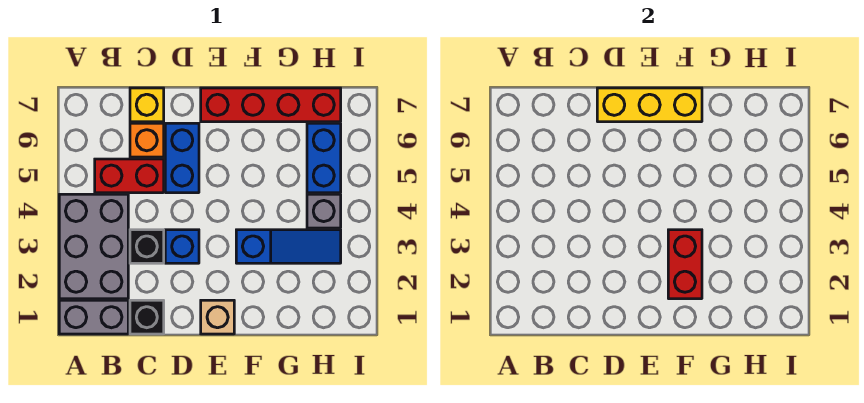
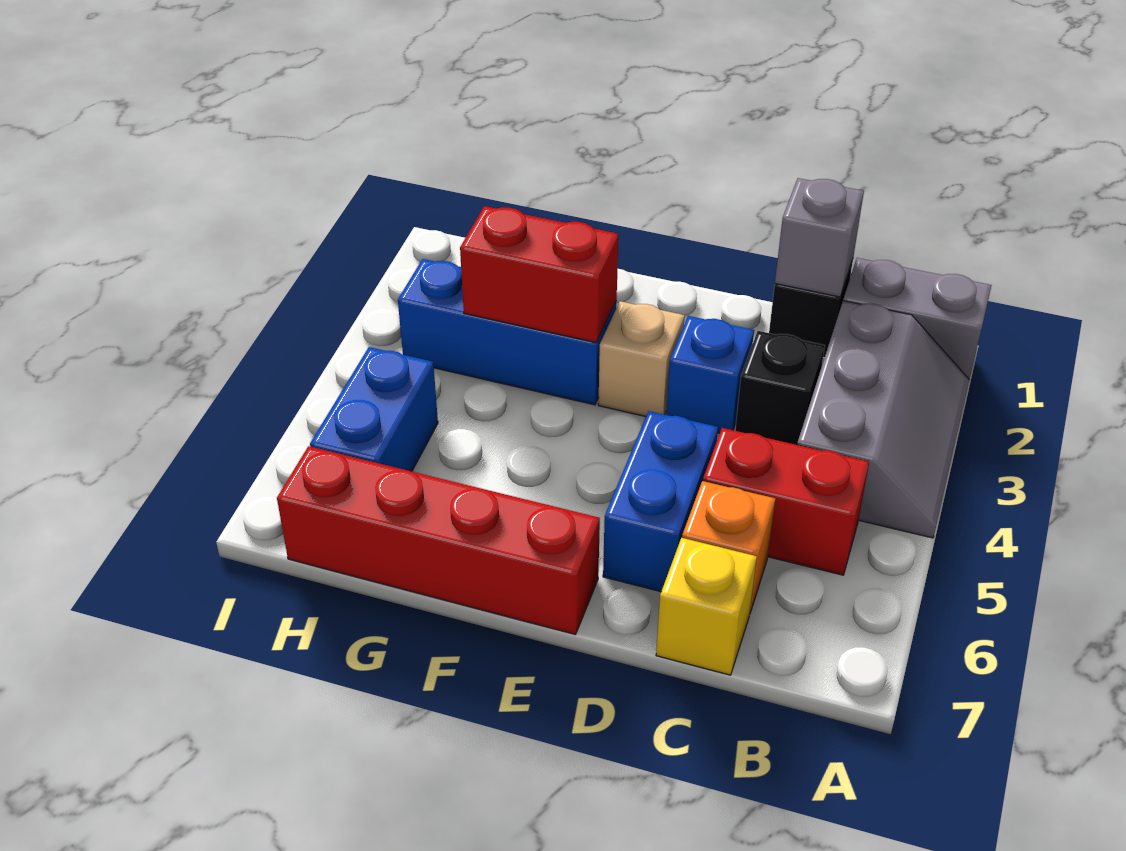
grey 2x3 brick [59,194,128,299] -> grey 2x3 slope [797,301,969,538]
yellow 1x3 brick [597,88,702,122] -> none
tan 1x1 brick [201,300,234,334] -> tan 1x1 brick moved to [598,301,685,416]
red 1x2 brick [668,230,702,299] -> red 1x2 brick turned to [460,206,619,343]
blue 1x3 slope [236,230,341,263] -> blue 1x3 brick [398,259,616,405]
grey 1x1 brick [307,194,341,228] -> grey 1x1 brick moved to [775,178,864,297]

